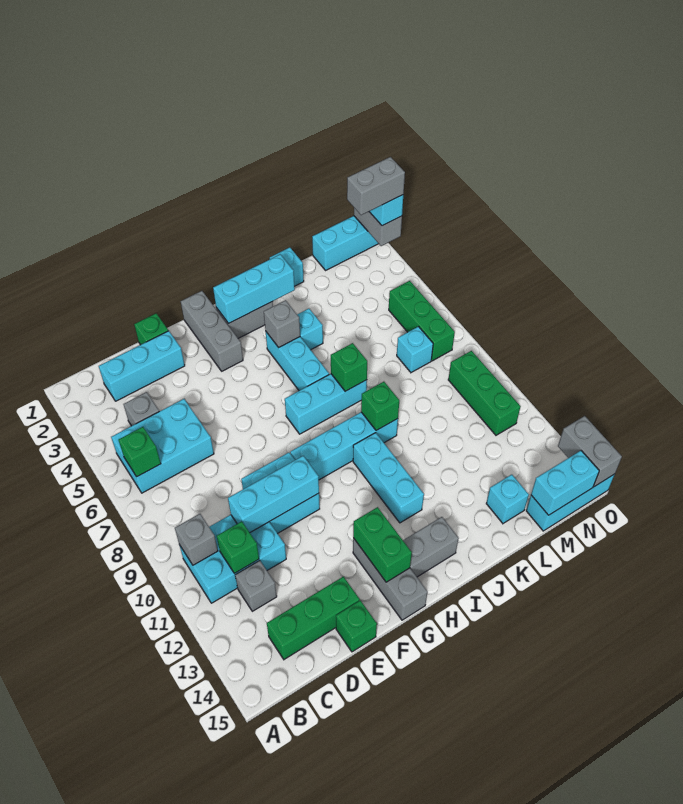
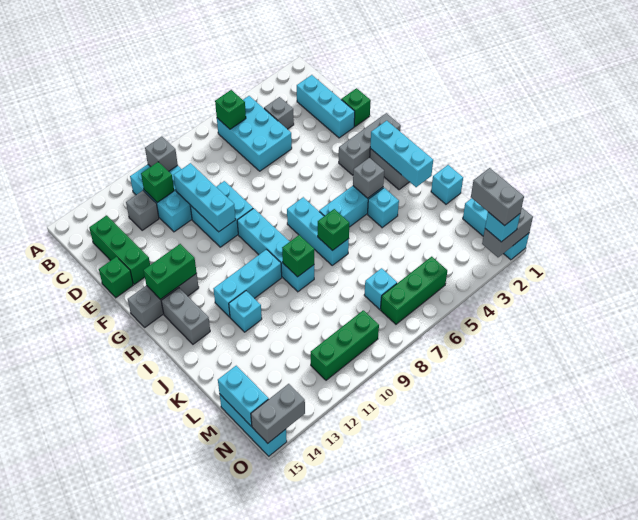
cyan 1x1 brick [486,475,529,523] -> cyan 1x1 brick moved to [229,291,262,332]

